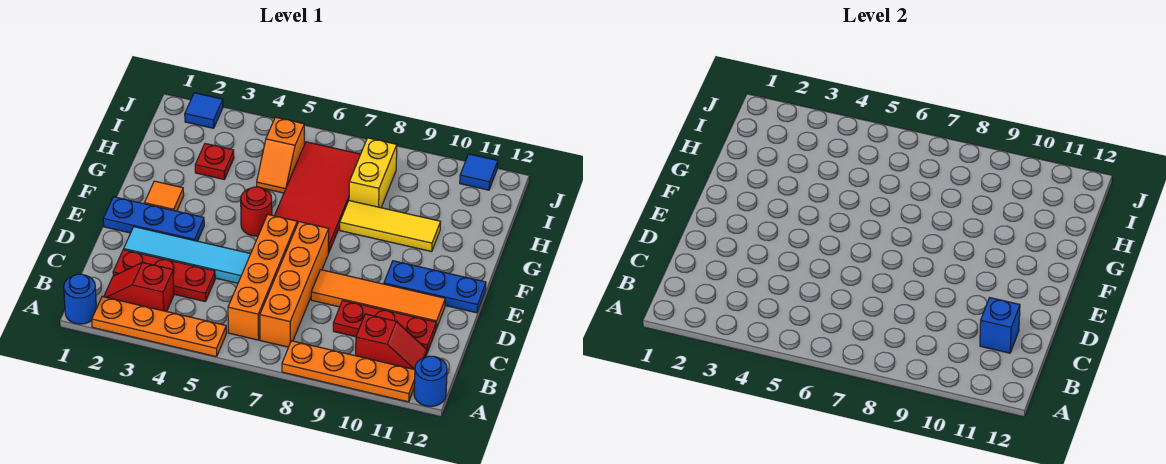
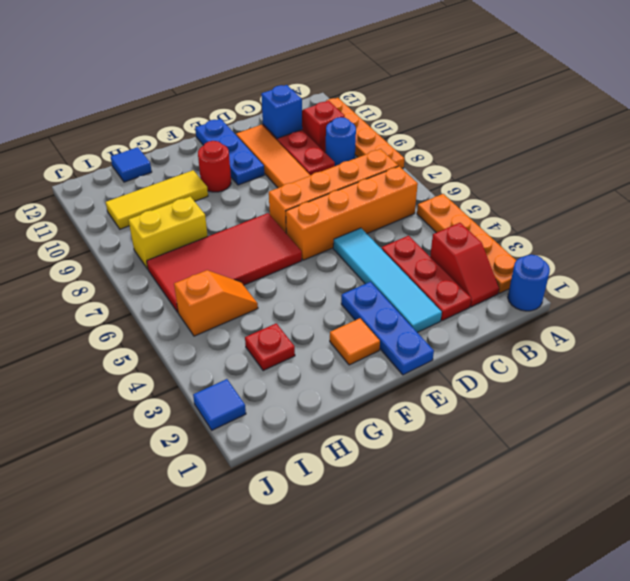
blue 1x1 round brick [414,356,447,407] -> blue 1x1 round brick moved to [325,117,356,166]
red 1x1 round brick [241,187,272,236] -> red 1x1 round brick moved to [198,141,231,192]
yellow 1x3 tile [340,201,441,252] -> yellow 1x3 tile turned to [106,170,208,229]
blue 1x1 tile [460,154,498,190] -> blue 1x1 tile moved to [111,147,152,182]

